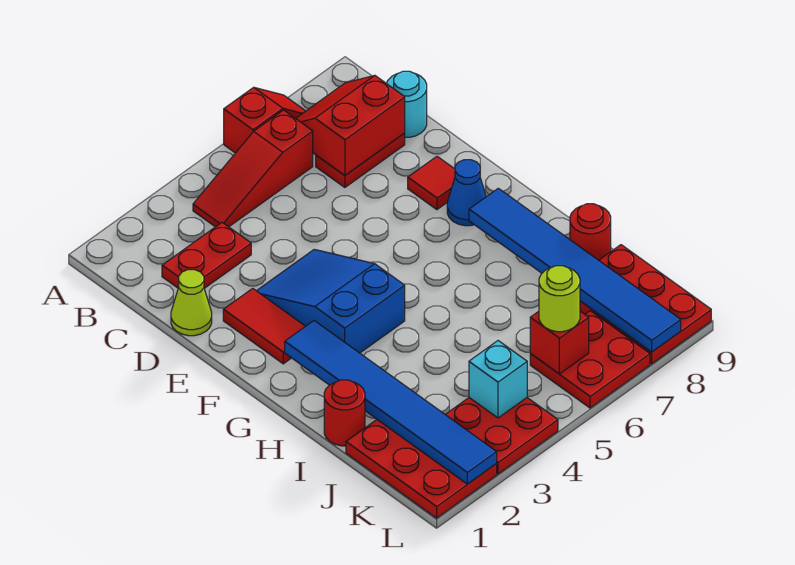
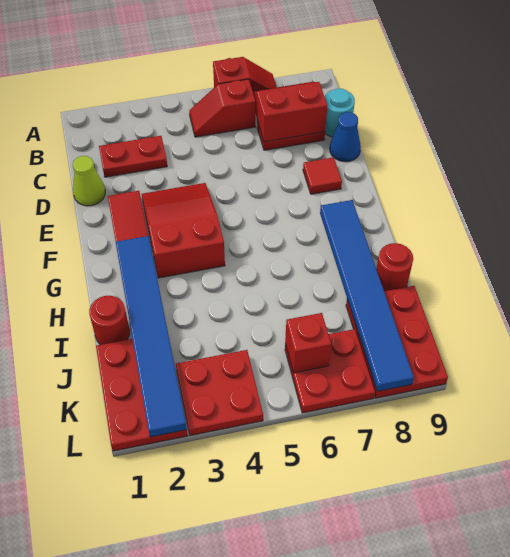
red 1x3 slope [193,110,313,227] -> red 1x2 slope [189,79,255,137]
blue 2x3 slope [257,249,405,353] -> red 2x3 slope [142,183,225,278]
blue 1x1 cone [447,160,486,226] -> blue 1x1 cone moved to [330,112,361,162]
cyan 1x1 brick [469,341,527,418] -> none
lime 1x1 round brick [539,266,580,332] -> none

